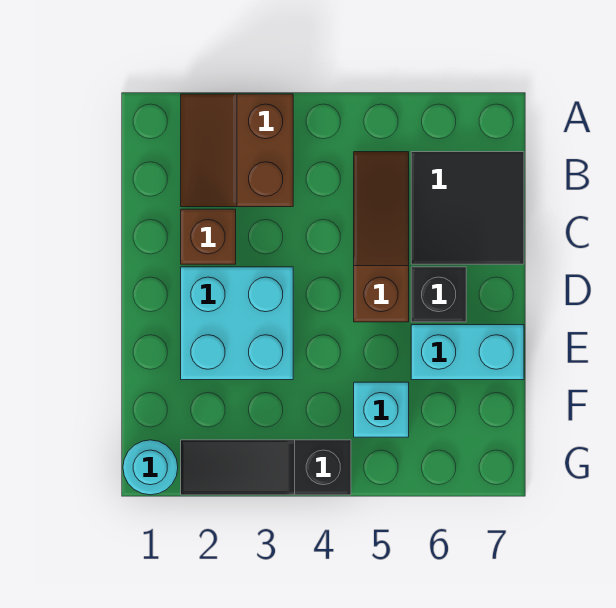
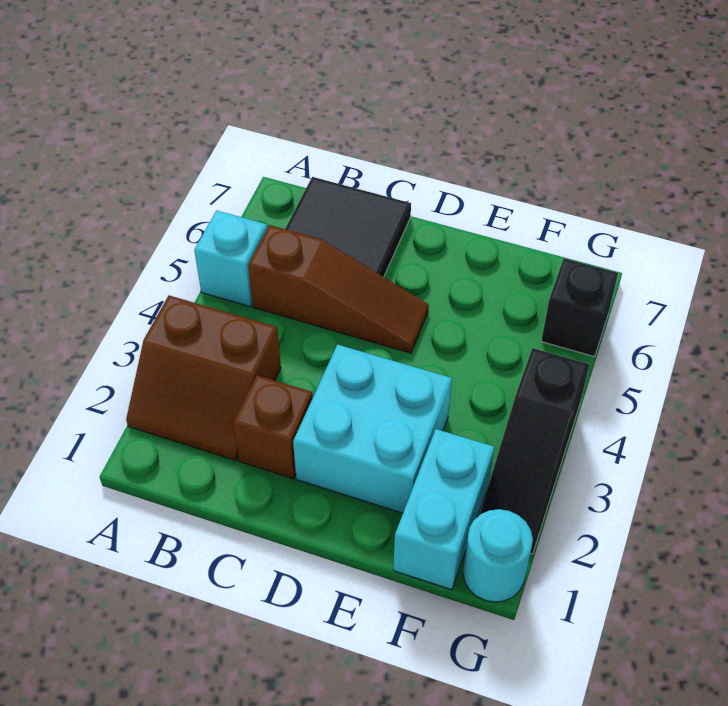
brown 1x3 slope [354,152,409,322] -> brown 1x3 slope turned to [248,225,429,353]
black 1x1 brick [411,267,466,322] -> black 1x1 brick moved to [541,258,618,357]
cyan 1x2 brick [411,325,524,380] -> cyan 1x2 brick moved to [393,429,494,590]
cyan 1x1 brick [354,382,409,437] -> cyan 1x1 brick moved to [194,210,267,307]

